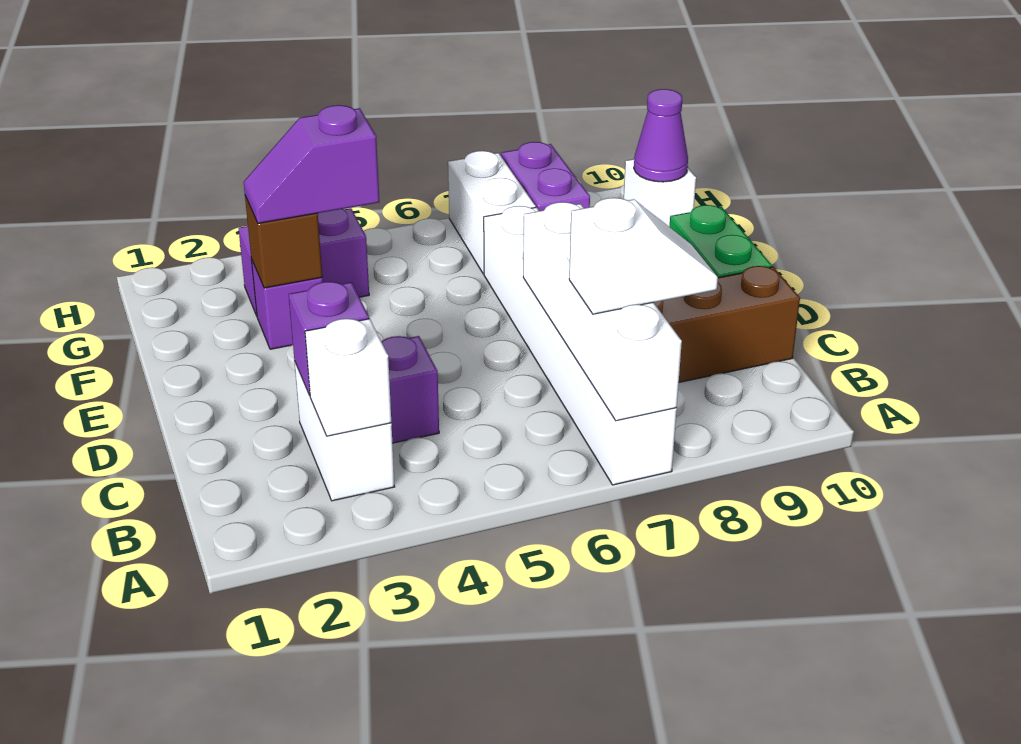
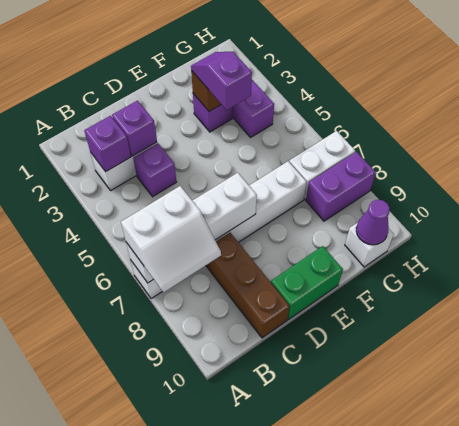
white 1x1 brick [305,319,391,436] -> purple 1x1 brick [84,116,131,172]
white 1x2 slope [569,198,718,314] -> white 2x2 slope [121,186,221,293]

